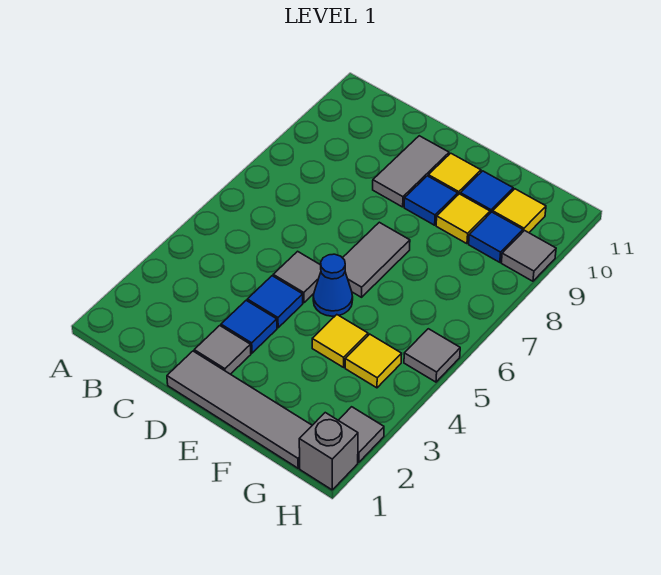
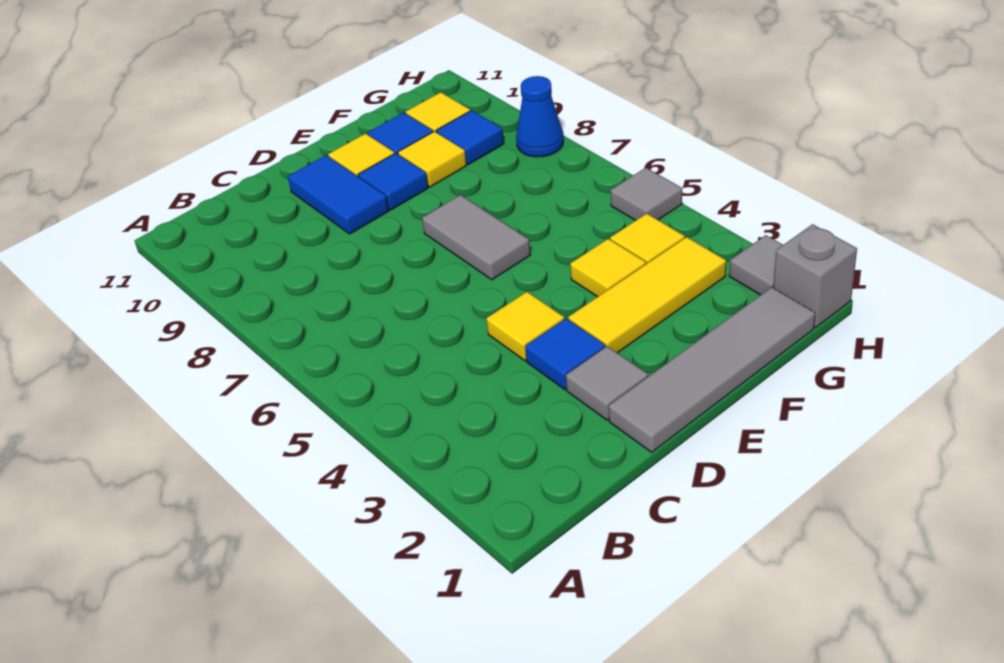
blue 1x1 tile [247,276,303,328] -> yellow 1x1 tile [486,292,564,361]
grey 1x1 tile [273,251,321,303] -> none
grey 1x2 tile [373,136,449,207] -> blue 1x2 tile [288,155,388,234]
none -> yellow 1x3 tile [568,237,726,353]
blue 1x1 cone [313,254,353,316] -> blue 1x1 cone moved to [516,76,563,157]
grey 1x1 tile [501,231,556,281] -> none

